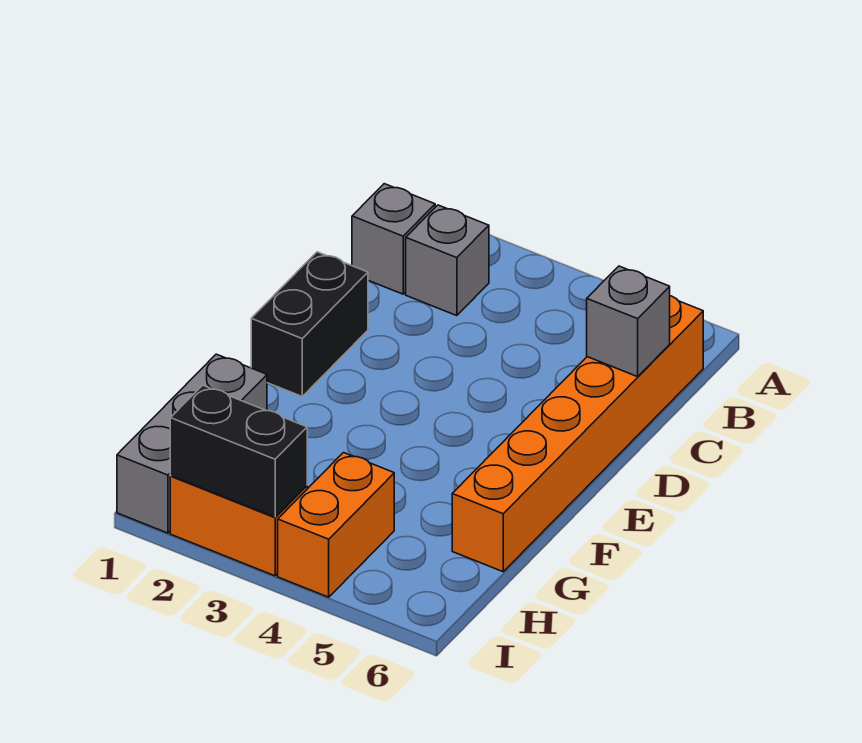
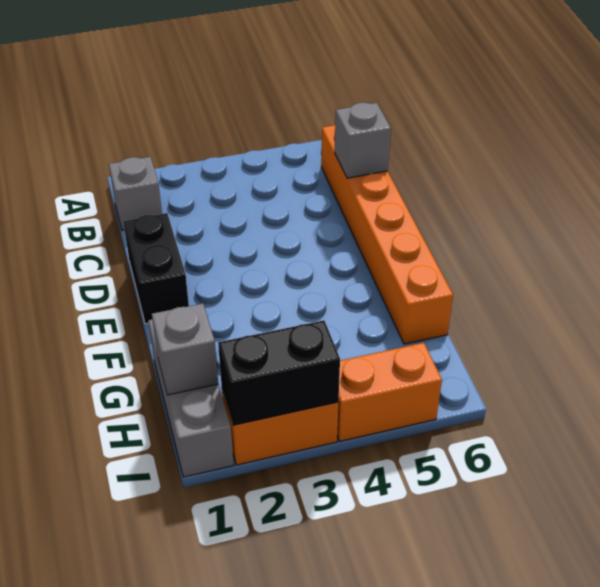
grey 1x1 brick [406,205,489,316] -> grey 1x1 brick moved to [152,303,218,395]
orange 1x2 brick [278,453,394,597] -> orange 1x2 brick turned to [337,343,442,441]

